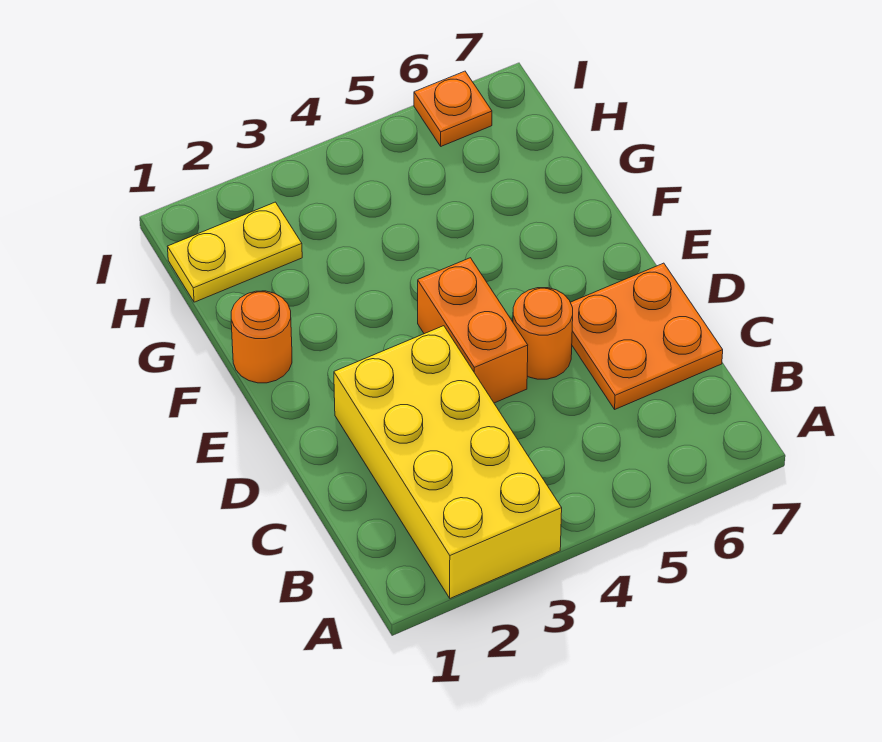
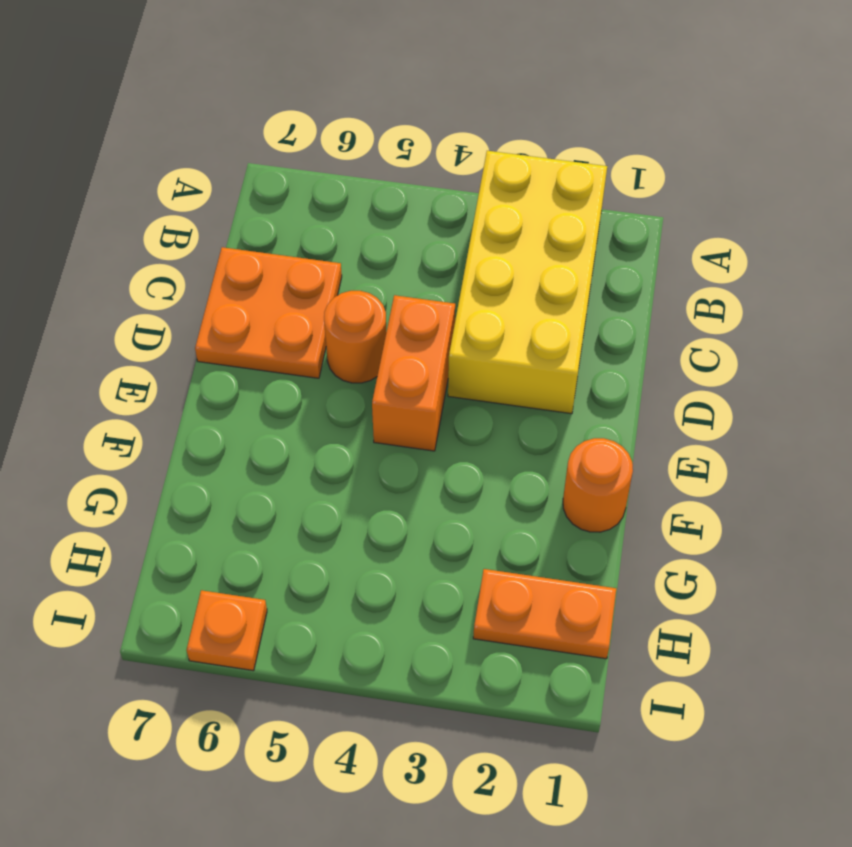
yellow 1x2 plate [168,202,302,302] -> orange 1x2 plate [473,569,616,659]

